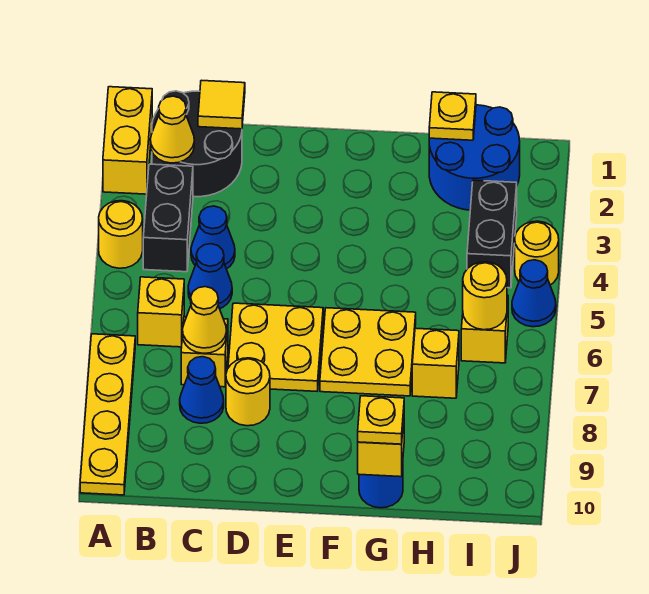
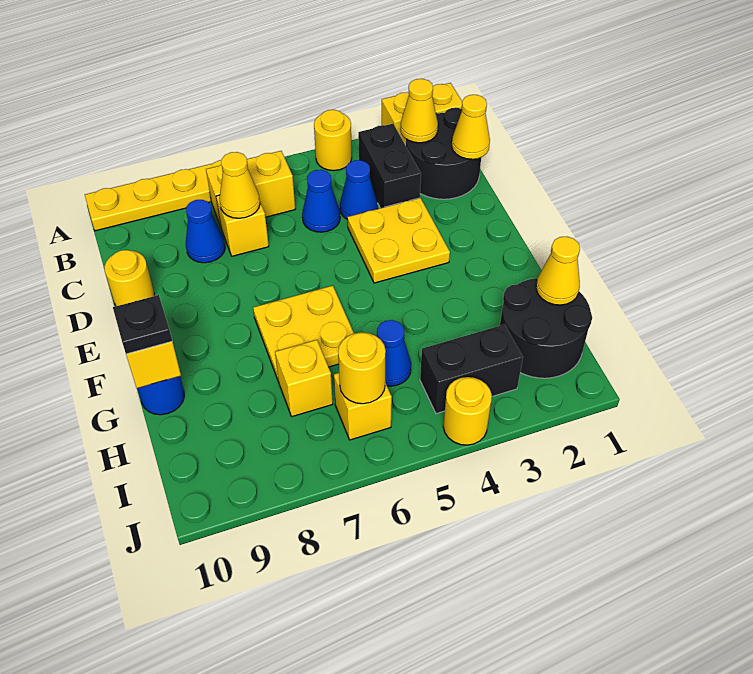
black 1x2 brick [143,164,193,272] -> black 1x2 brick turned to [358,124,421,208]
yellow 1x1 brick [138,277,184,347] -> yellow 1x2 brick [206,151,295,226]
yellow 1x1 tile [198,80,245,129] -> yellow 1x1 cone [452,95,490,159]
yellow 2x2 plate [228,303,323,391] -> yellow 2x2 plate moved to [347,198,450,283]
yellow 1x1 round brick [226,358,270,426] -> yellow 1x1 round brick moved to [104,250,154,306]
yellow 1x1 plate [358,396,404,444] -> black 1x1 plate [113,295,172,354]
blue 2x2 round brick [429,105,520,210] -> black 2x2 round brick [500,278,592,378]
yellow 1x1 plate [429,92,476,140] -> yellow 1x1 cone [536,236,580,305]
blue 1x1 cone [512,260,556,327] -> blue 1x1 cone moved to [377,320,411,386]

